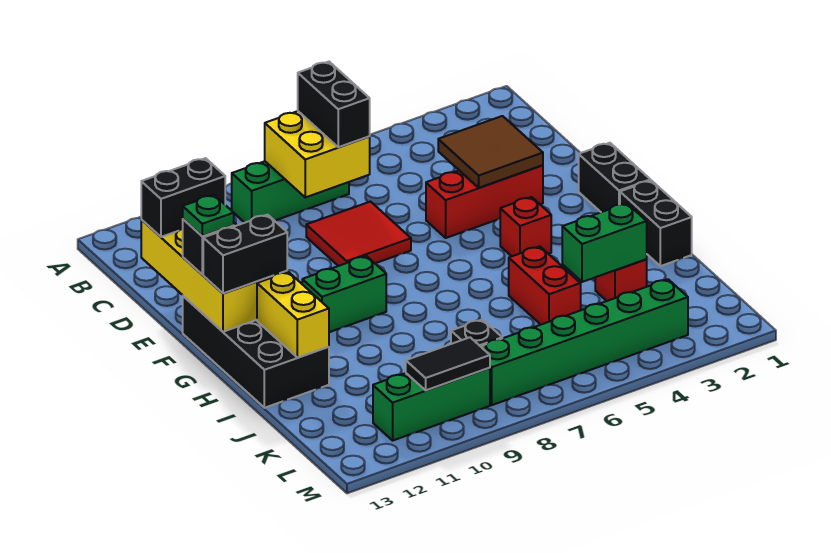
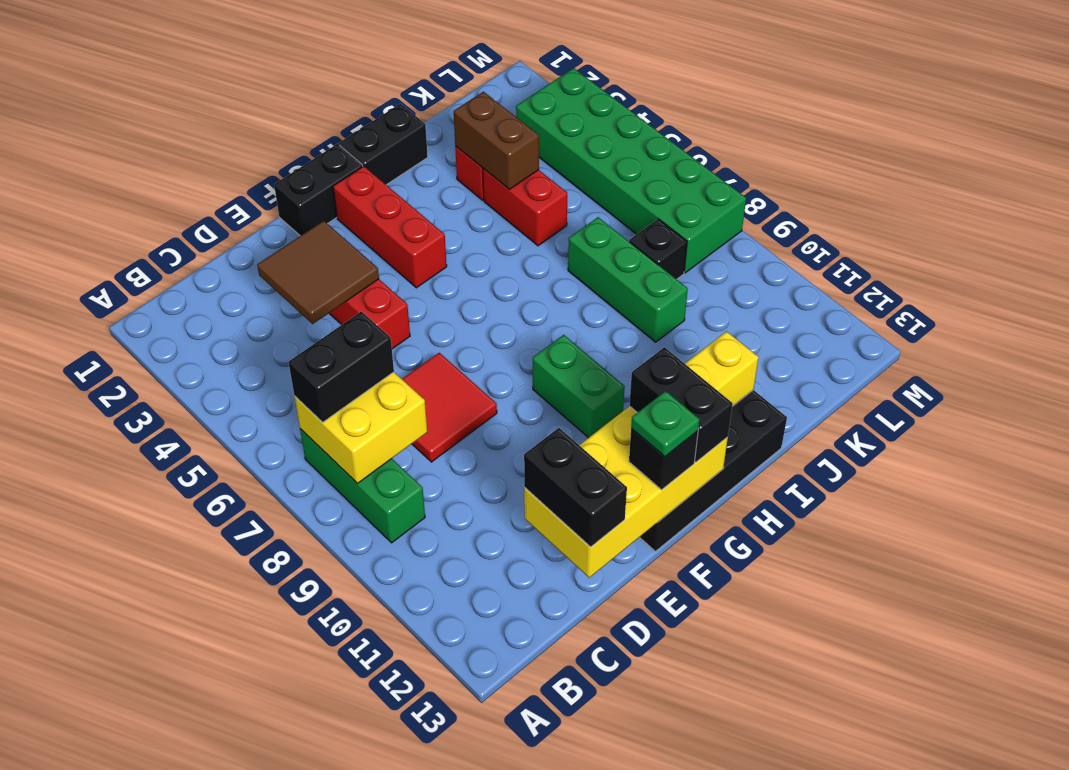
red 1x1 brick [500,197,551,256] -> red 1x3 brick [333,166,447,288]
red 1x2 brick [509,247,581,324] -> red 1x2 brick turned to [483,169,567,246]
green 1x2 brick [562,203,647,282] -> brown 1x2 brick [454,92,539,189]
green 1x6 brick [481,279,688,405] -> green 2x6 brick [516,68,746,273]
green 1x3 brick [373,368,490,440] -> green 1x3 brick moved to [568,217,688,342]
black 1x2 tile [406,337,490,390] -> none

